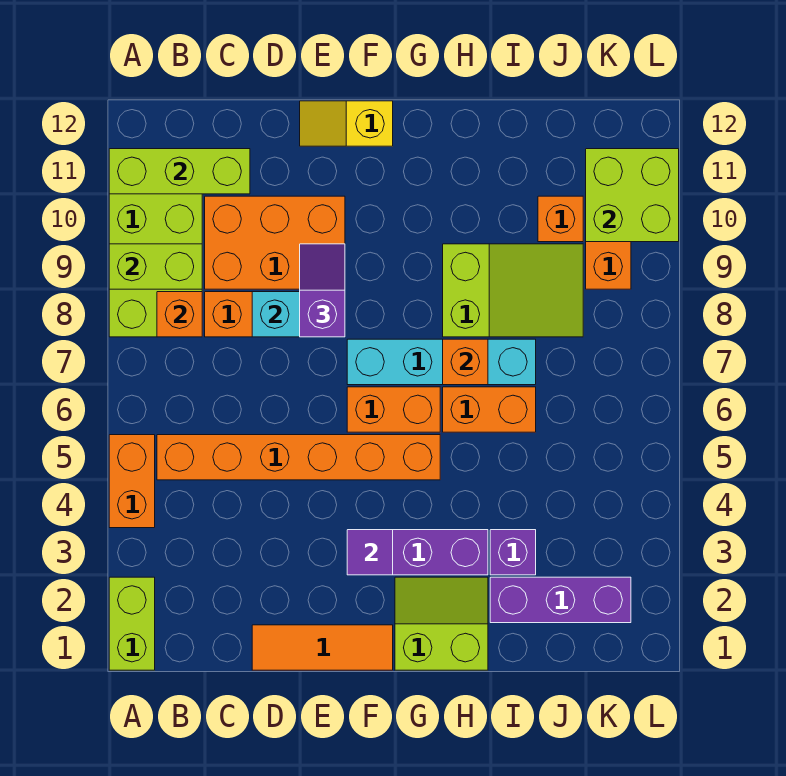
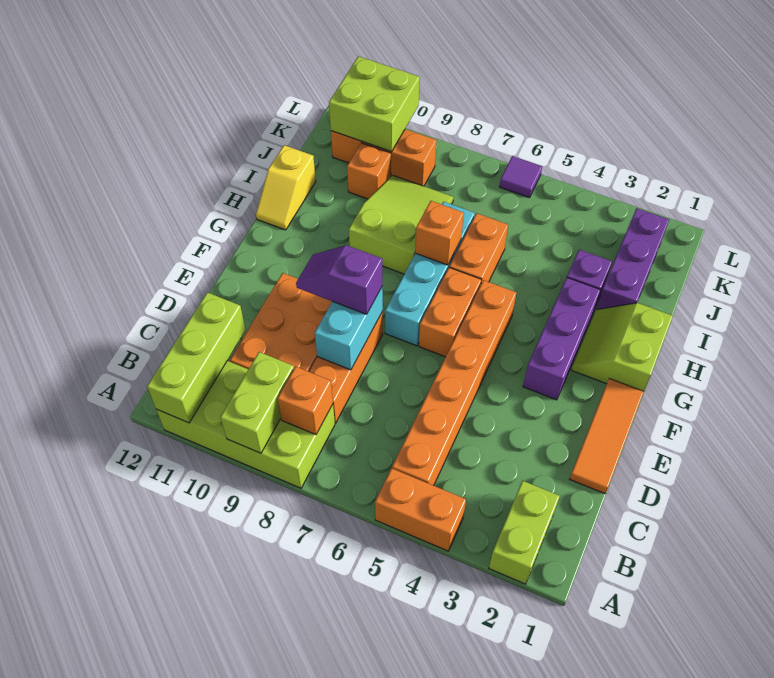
lime 1x2 brick [109,577,155,670] -> lime 1x2 brick turned to [489,481,560,584]
yellow 1x2 slope [300,101,393,146] -> yellow 1x2 slope moved to [256,145,316,230]
purple 1x1 tile [347,530,393,575] -> purple 1x1 tile moved to [500,156,542,198]

